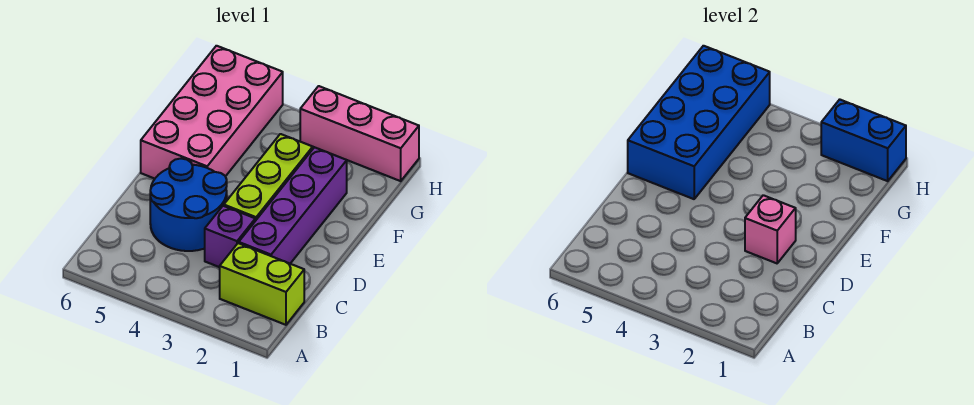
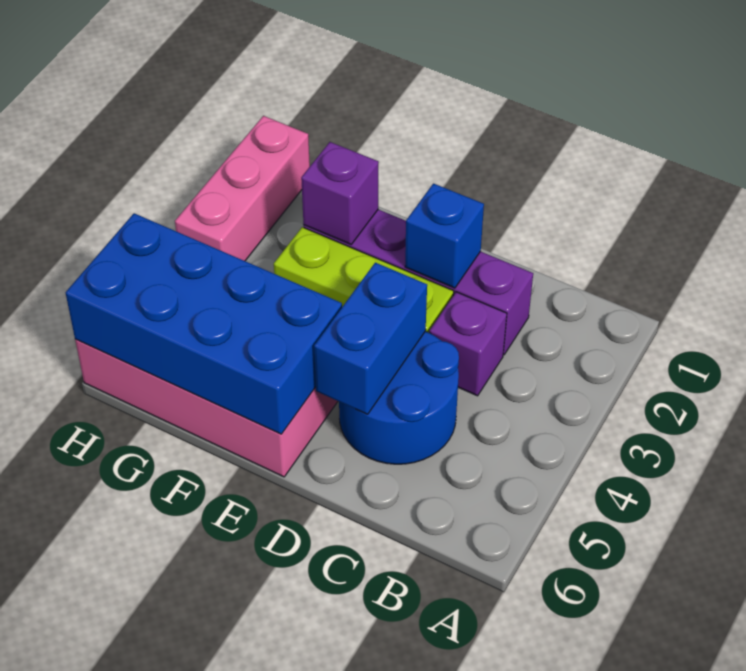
lime 1x2 brick [220,243,304,325] -> none
pink 1x1 brick [745,195,796,263] -> blue 1x1 brick [405,184,484,288]
none -> purple 1x1 brick [301,142,379,244]
blue 1x2 brick [821,99,906,181] -> blue 1x2 brick moved to [314,263,427,414]

